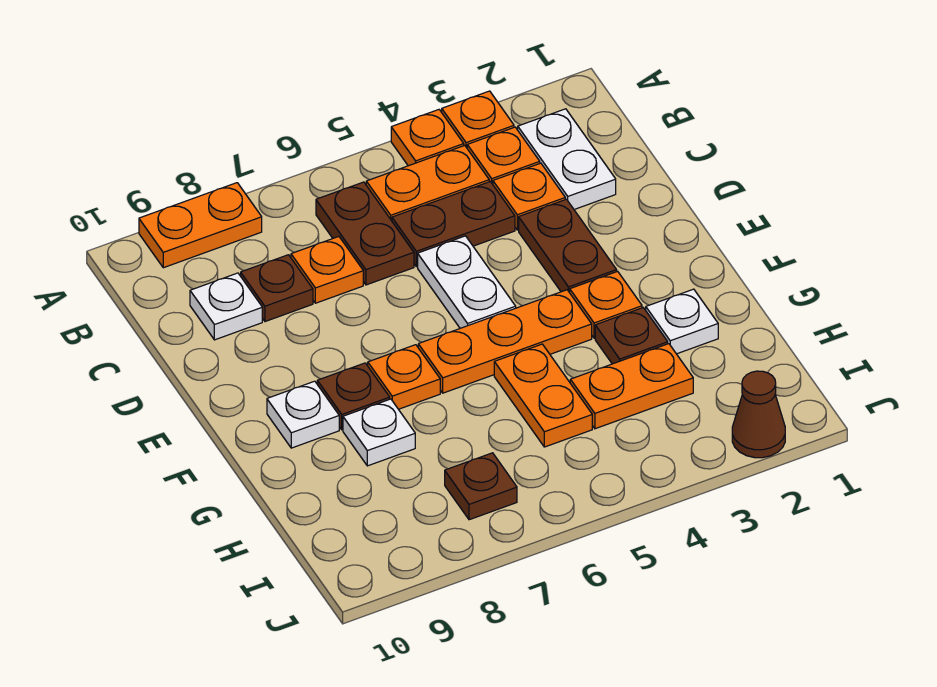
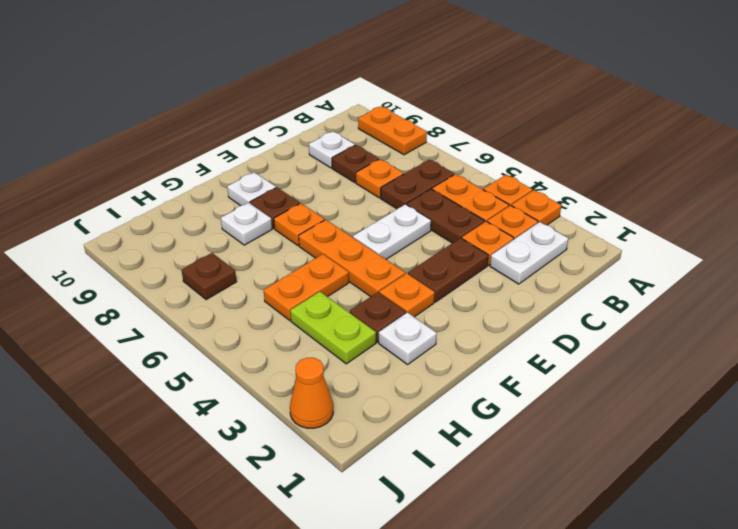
orange 1x2 plate [570,344,693,429] -> lime 1x2 plate [290,292,376,364]
brown 1x1 cone [732,371,785,458] -> orange 1x1 cone [290,358,333,428]

